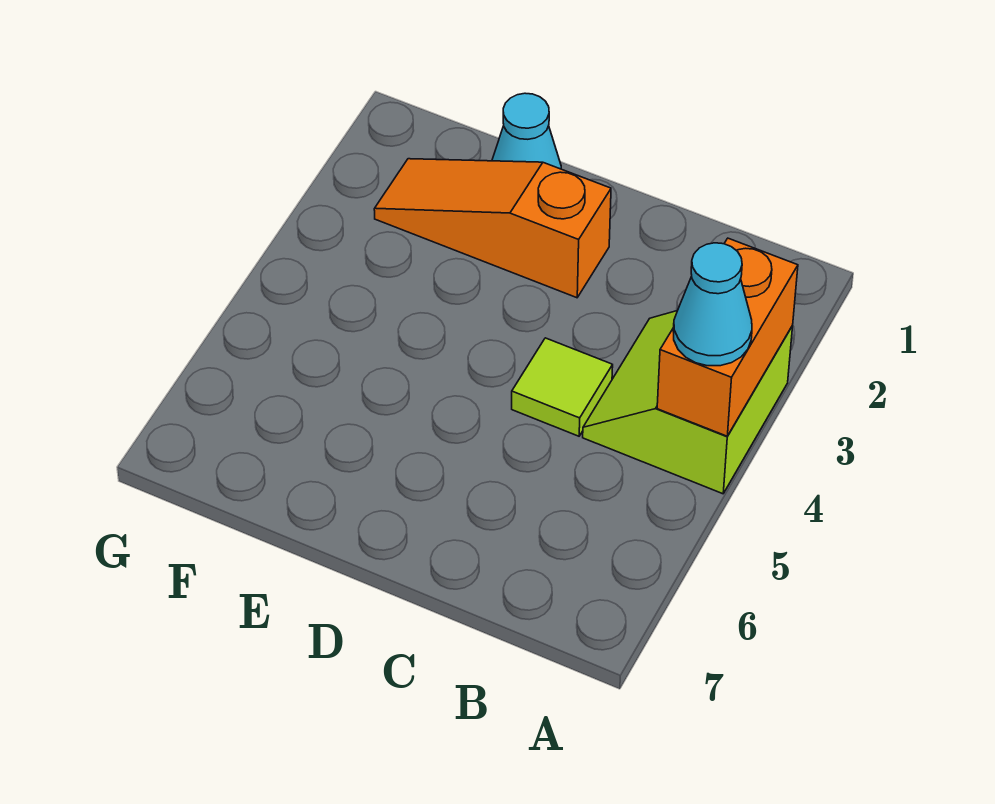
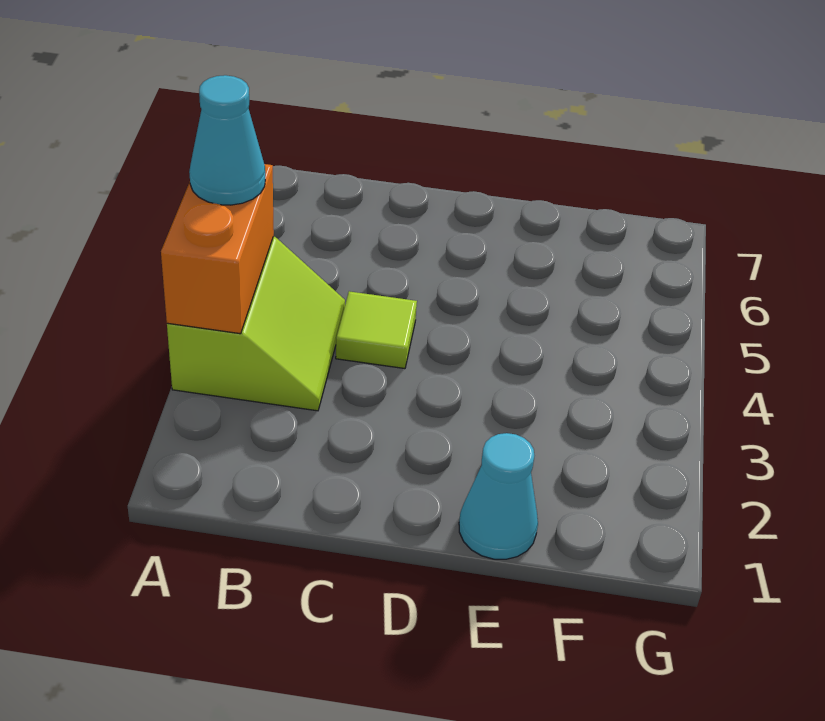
orange 1x3 slope [374,159,611,298] -> none

